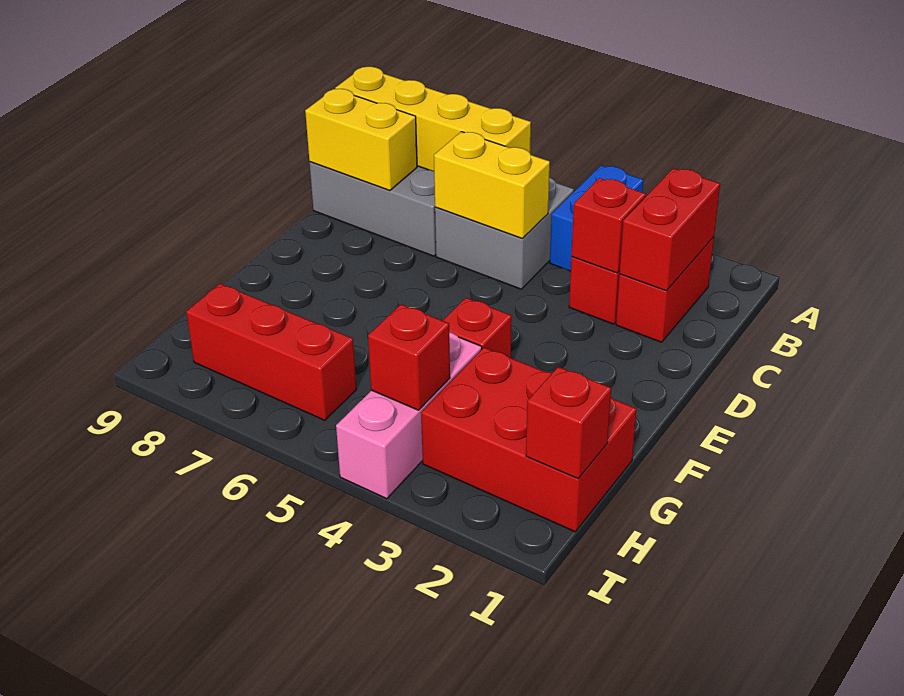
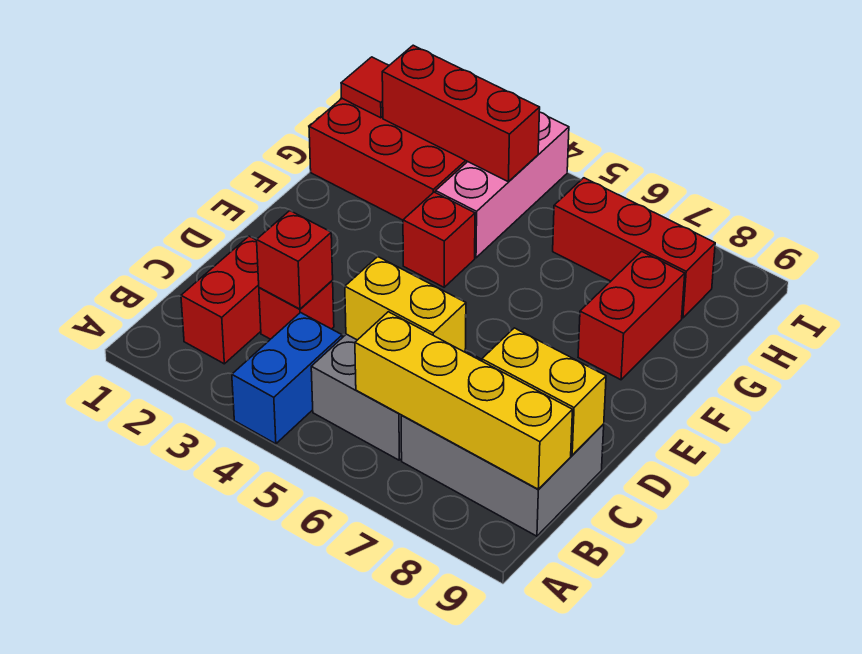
red 1x2 brick [620,168,720,291] -> red 1x2 brick moved to [578,251,685,380]
red 1x1 brick [526,367,611,479] -> red 1x1 tile [341,57,389,118]
red 1x1 brick [368,304,450,410] -> red 1x3 brick [382,45,540,182]

